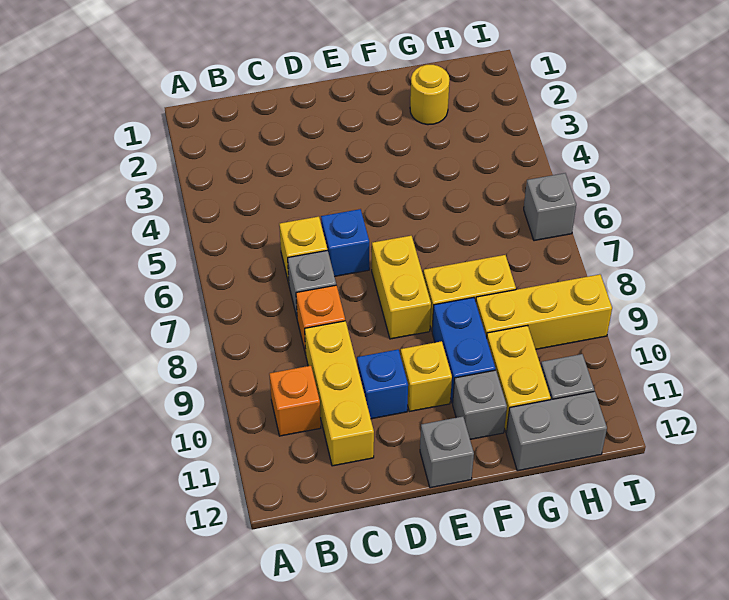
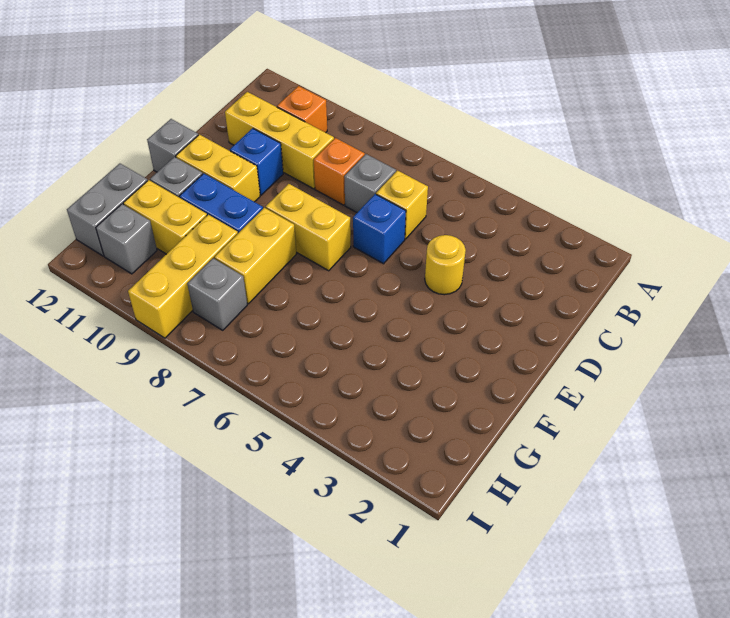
yellow 1x1 brick [401,341,452,412] -> yellow 1x2 brick [176,135,260,202]
yellow 1x1 round brick [410,65,449,125] -> yellow 1x1 round brick moved to [425,235,466,295]
grey 1x1 brick [524,173,576,241] -> grey 1x1 brick moved to [187,258,247,330]

